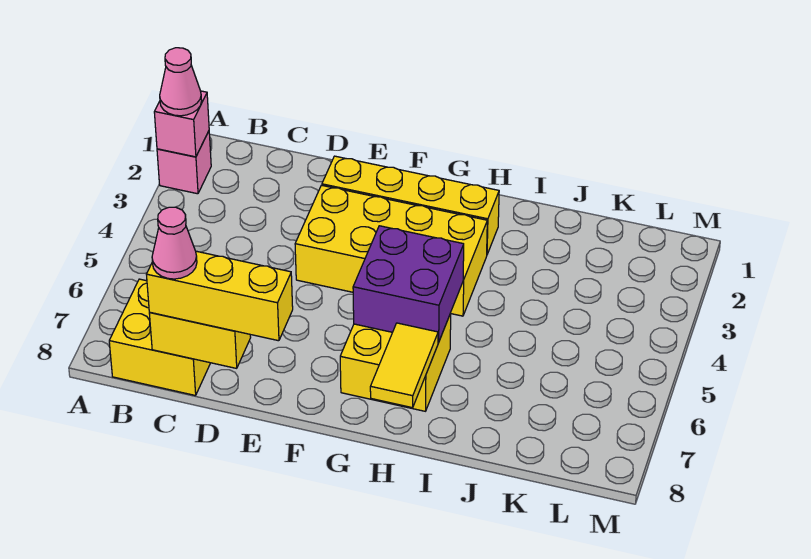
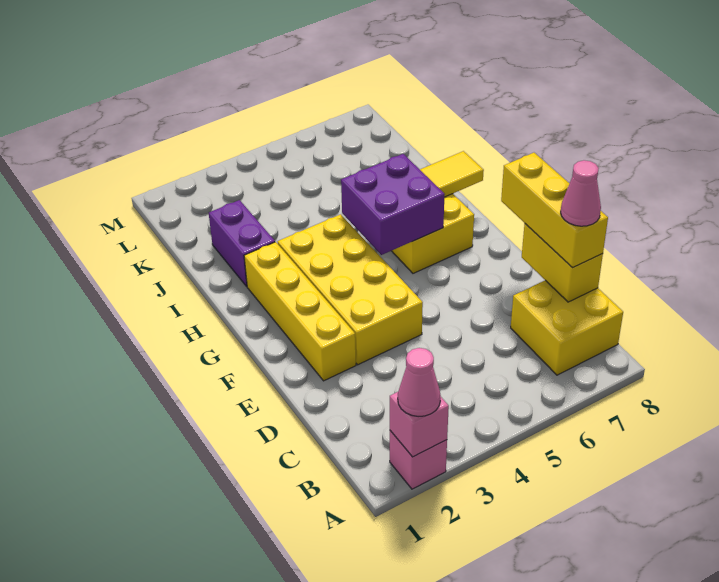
none -> purple 1x2 brick [209,200,275,286]

